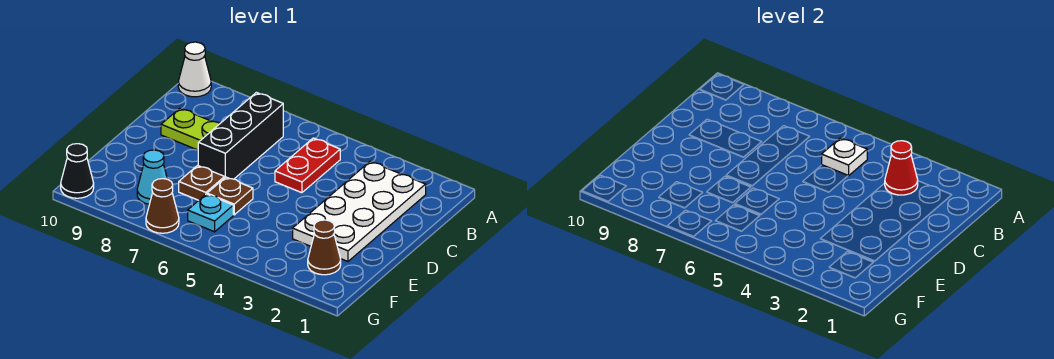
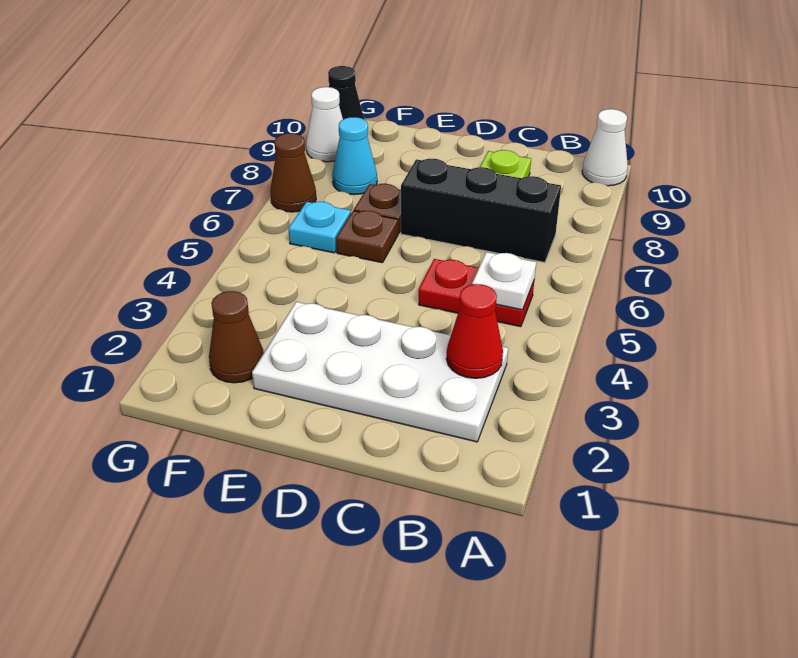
none -> white 1x1 cone [306,87,343,162]

